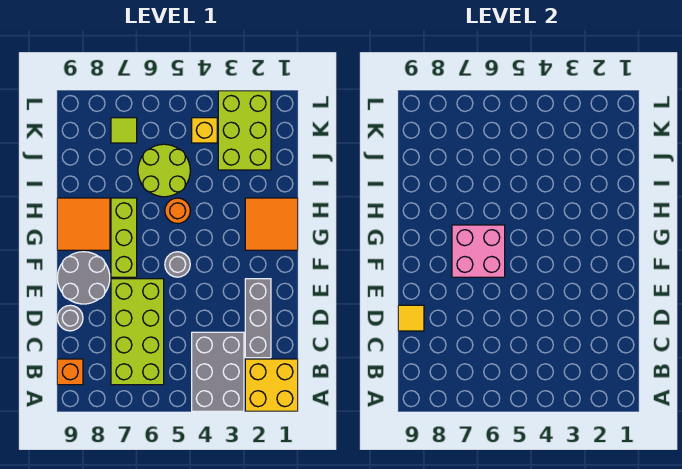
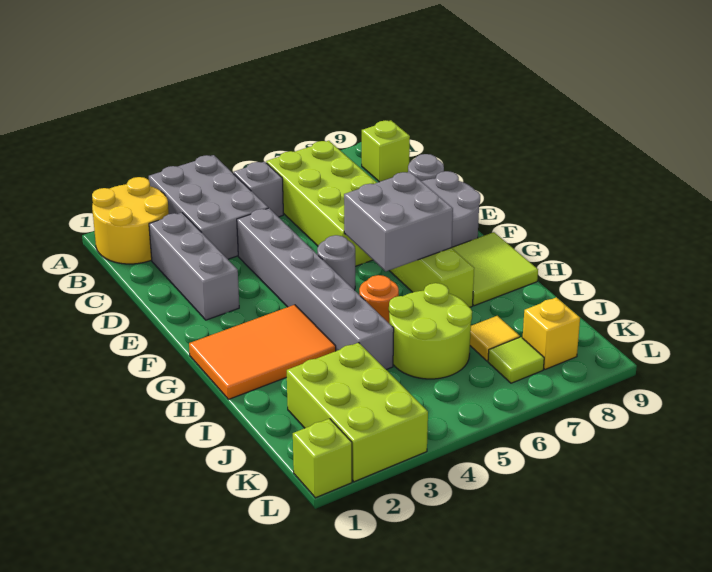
yellow 2x2 brick [245,359,298,411] -> yellow 2x2 round brick [92,177,169,264]
none -> grey 1x1 brick [233,162,283,217]
orange 1x1 brick [57,359,83,385] -> lime 1x1 brick [362,120,410,182]
none -> grey 1x6 brick [237,208,394,370]
yellow 1x1 tile [398,305,424,331] -> yellow 1x1 tile moved to [470,316,520,361]
pink 2x2 brick [452,225,505,277] -> grey 2x2 brick [344,172,453,271]
orange 2x2 tile [245,198,298,250] -> orange 2x3 tile [189,305,336,399]
orange 2x2 tile [57,198,110,250] -> lime 2x2 tile [452,232,538,306]
yellow 1x1 brick [192,118,217,143] -> yellow 1x1 brick moved to [523,297,580,369]
none -> lime 1x1 brick [293,419,352,498]

